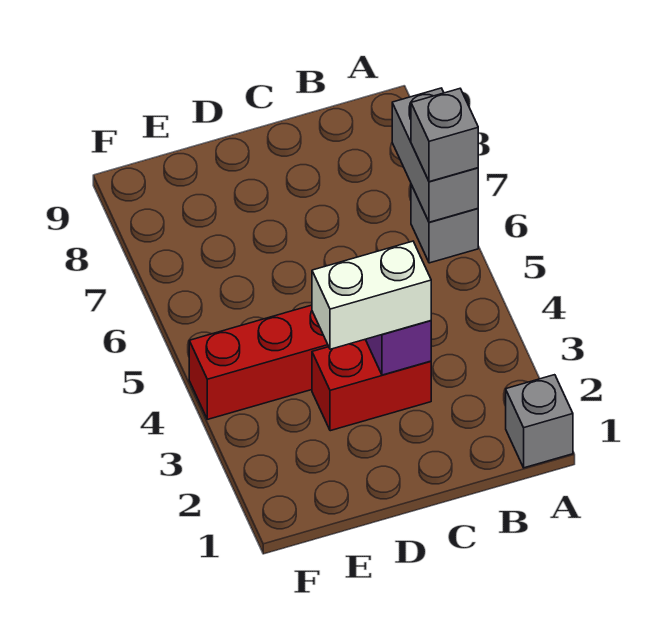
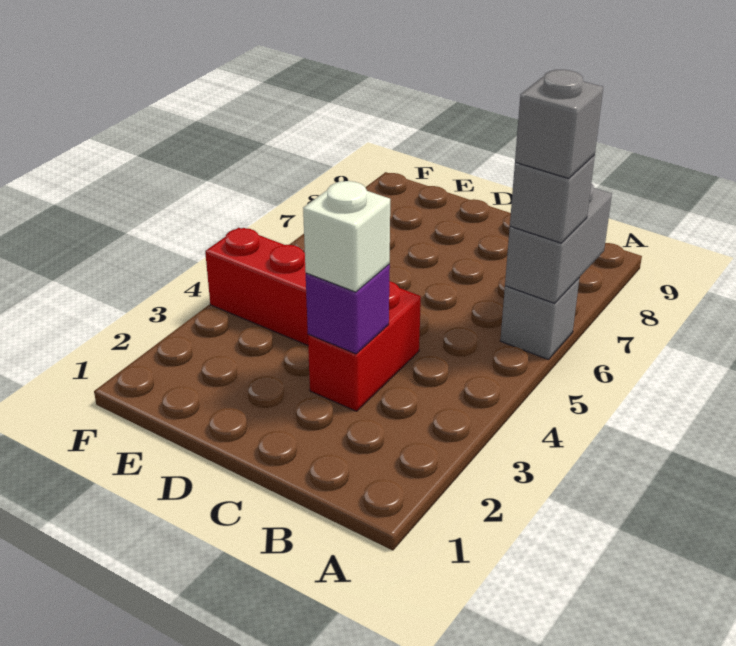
grey 1x1 brick [506,375,573,468] -> grey 1x1 brick moved to [515,70,603,179]
red 1x2 brick [312,340,431,431] -> red 1x2 brick turned to [308,281,421,411]
white 1x2 brick [312,241,431,349] -> white 1x1 brick [303,181,390,292]

